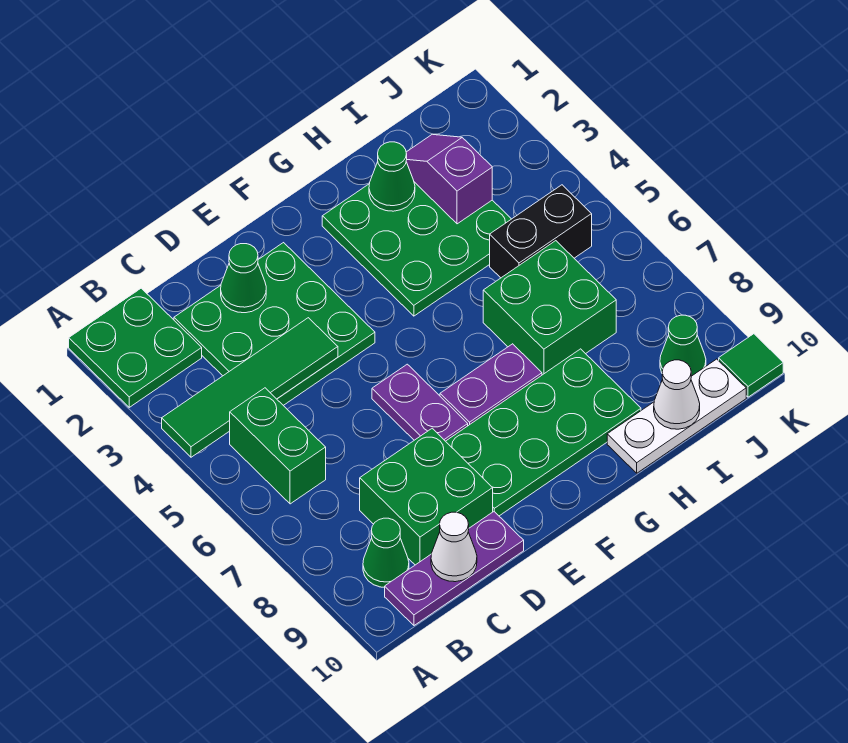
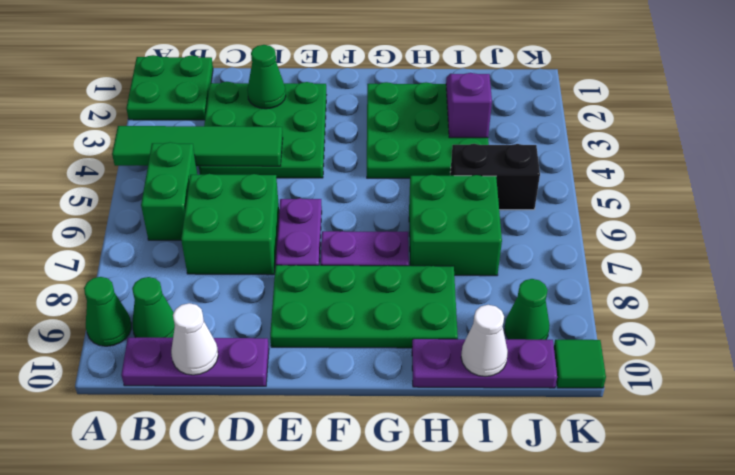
green 2x2 brick [360,429,493,565] -> green 2x2 brick moved to [181,174,279,275]
green 1x1 cone [369,142,415,211] -> green 1x1 cone moved to [84,277,131,346]
white 1x3 plate [607,359,746,473] -> purple 1x3 plate [412,339,557,388]

